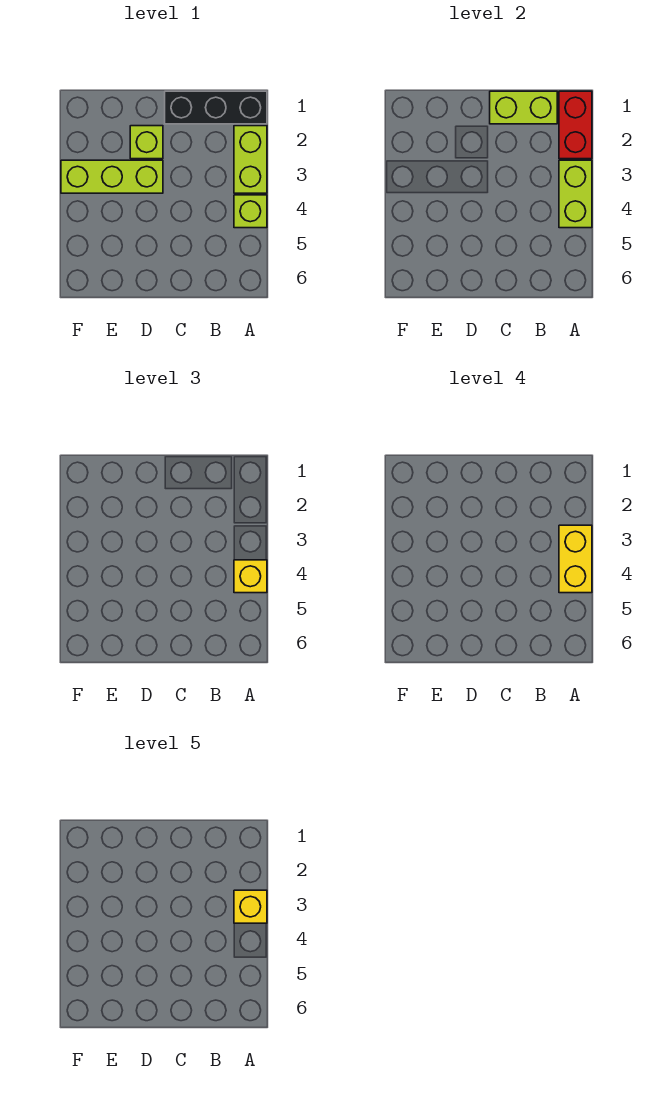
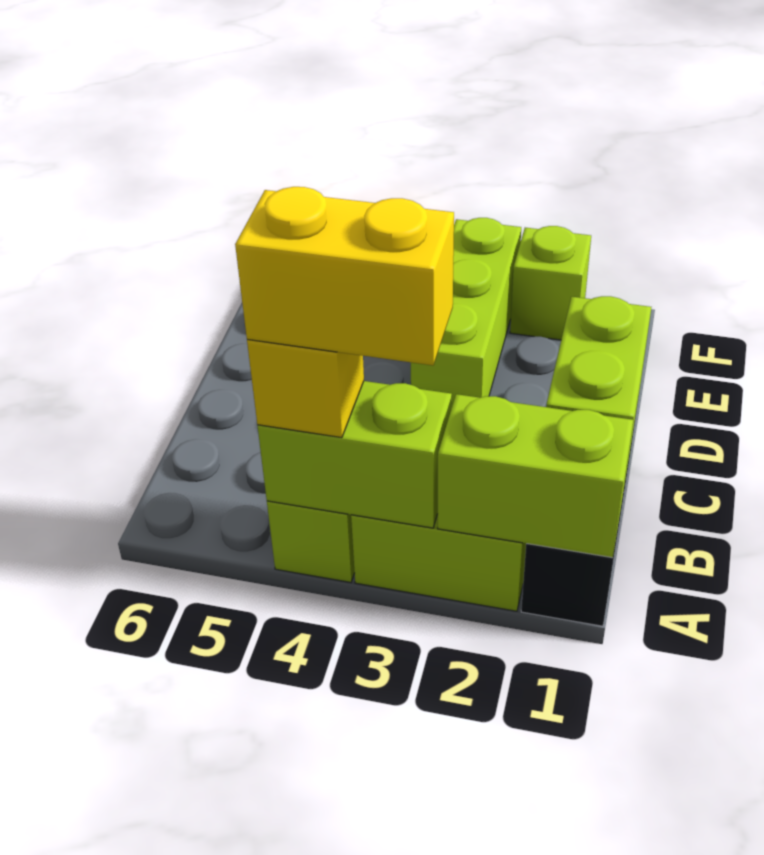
red 1x2 brick [559,91,592,159] -> lime 1x2 brick [438,394,633,558]
yellow 1x1 brick [234,890,267,923] -> none
lime 1x1 brick [130,126,163,159] -> lime 1x1 brick moved to [510,226,591,340]

